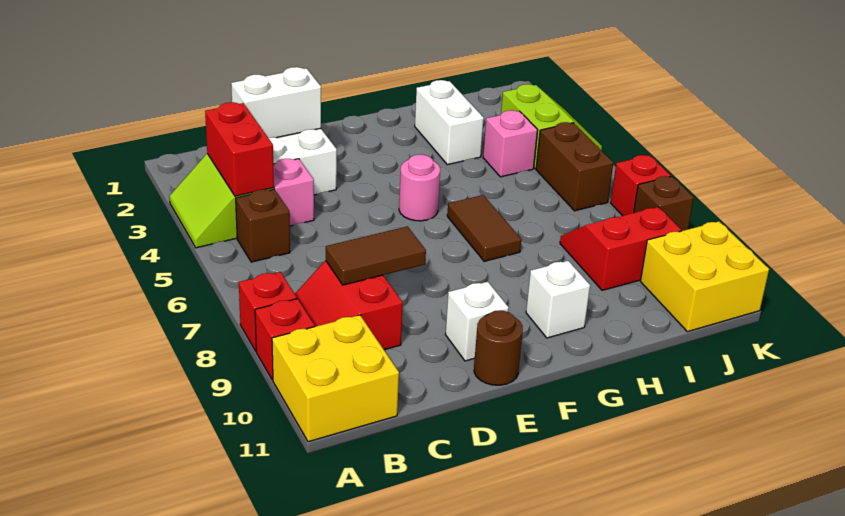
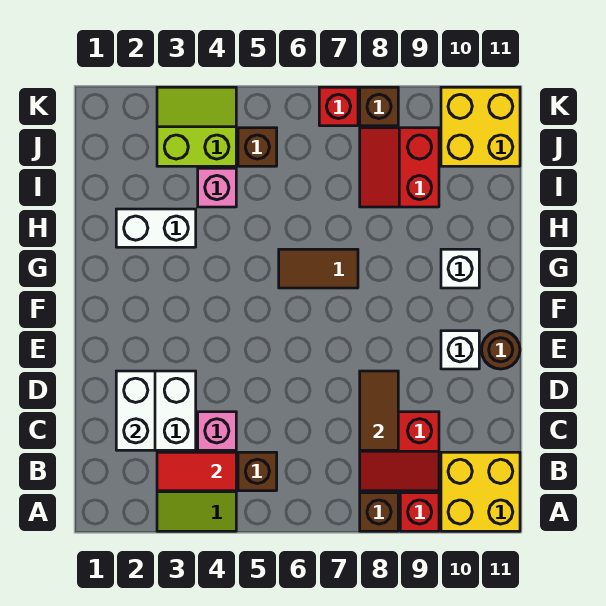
red 1x1 brick [239,272,297,351] -> brown 1x1 brick [360,493,398,531]
red 1x2 brick [205,102,274,196] -> red 1x2 tile [157,452,236,491]
pink 1x1 round brick [399,155,440,221] -> none
brown 1x2 brick [536,122,613,211] -> brown 1x1 brick [238,128,277,166]

